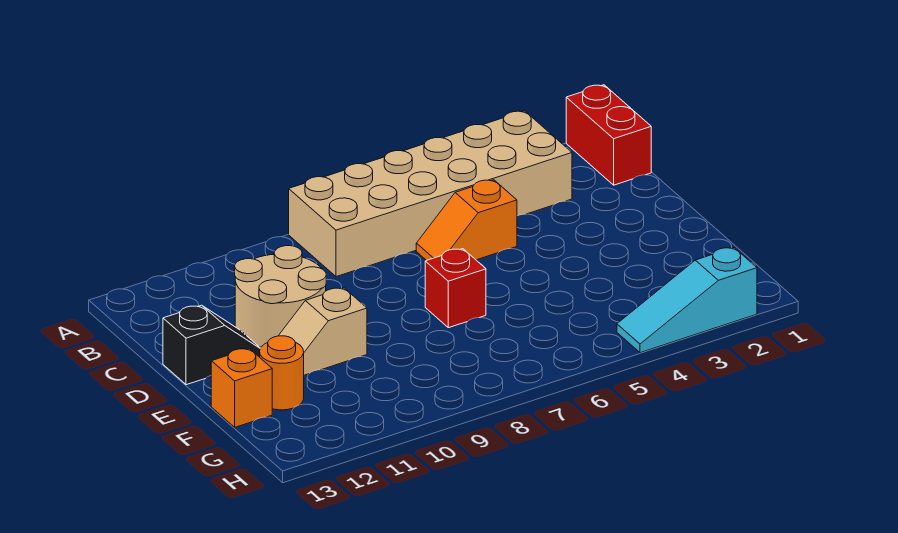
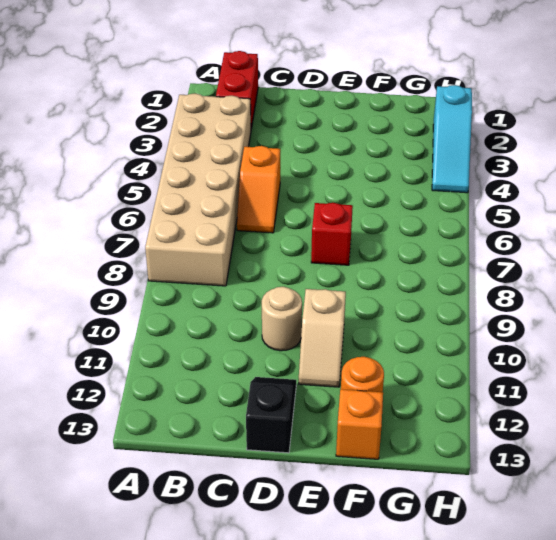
red 1x2 brick [566,85,651,185] -> red 1x2 brick turned to [216,51,258,129]
tan 2x2 round brick [235,246,326,347] -> tan 1x1 round brick [262,287,302,351]

